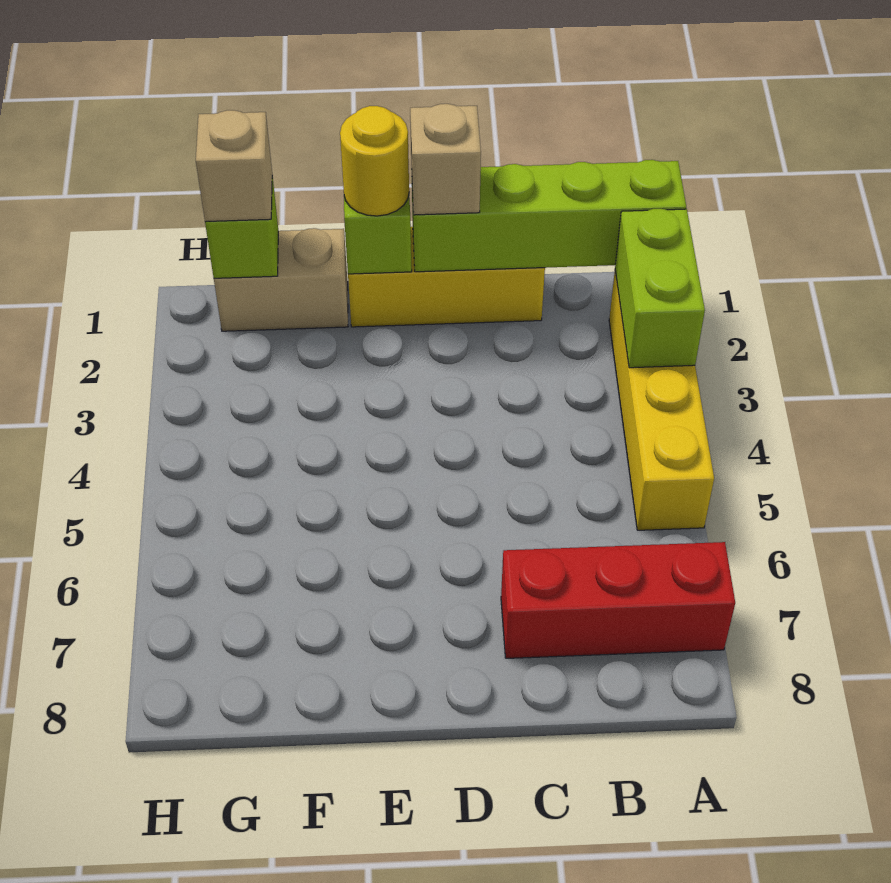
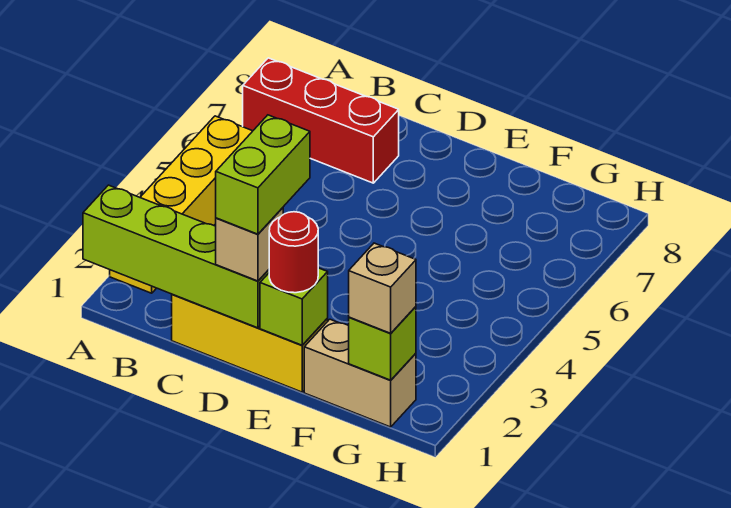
lime 1x2 brick [615,209,705,368] -> lime 1x2 brick moved to [216,115,310,234]
yellow 1x1 round brick [340,106,409,216] -> red 1x1 round brick [269,212,318,293]

